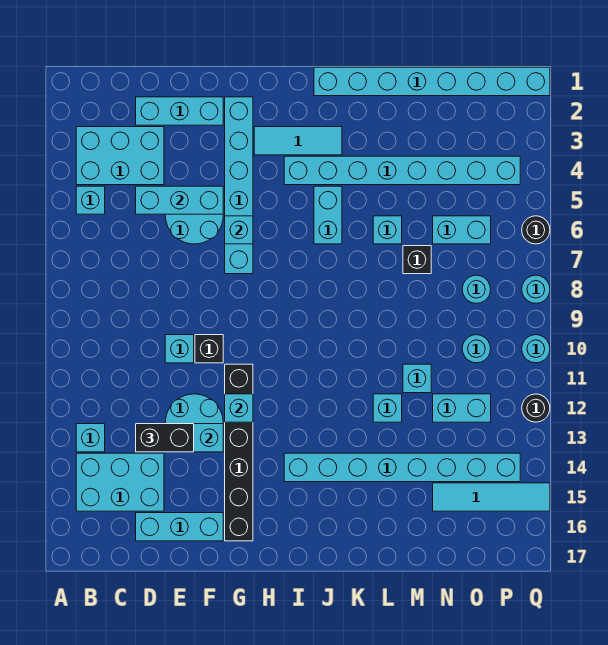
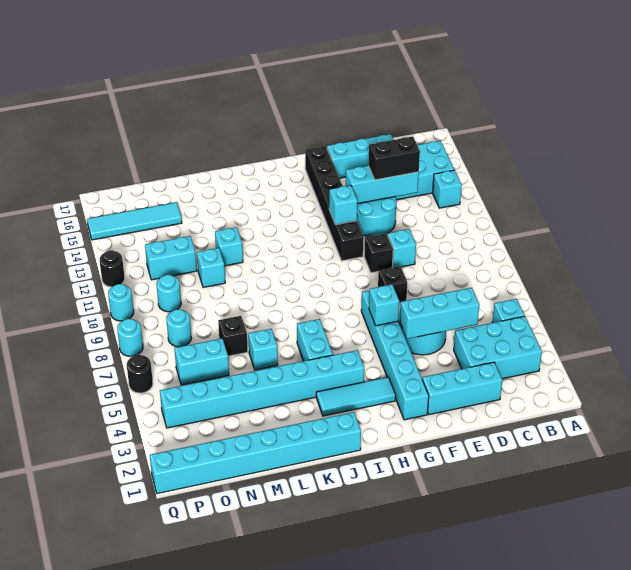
none -> black 1x1 brick [378,266,407,303]
cyan 1x8 brick [284,453,520,482] -> none

